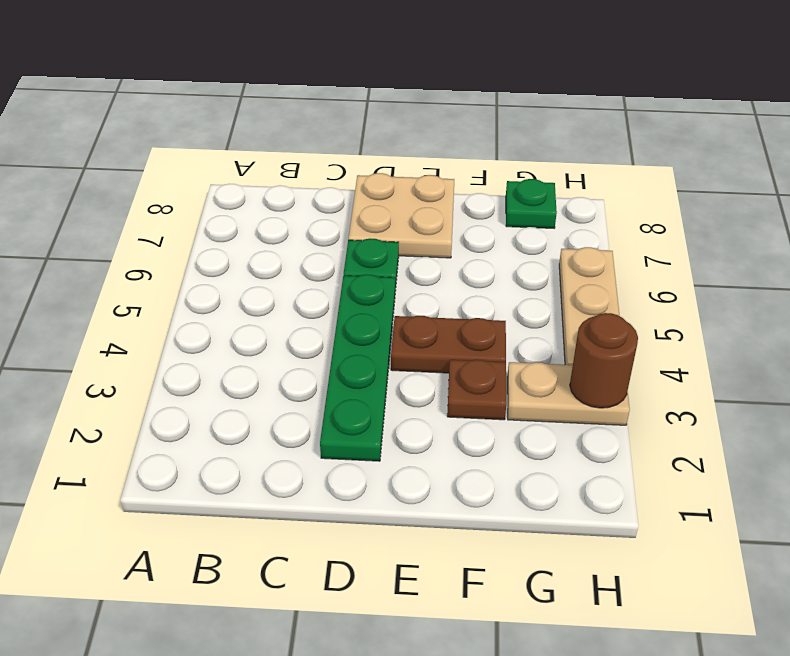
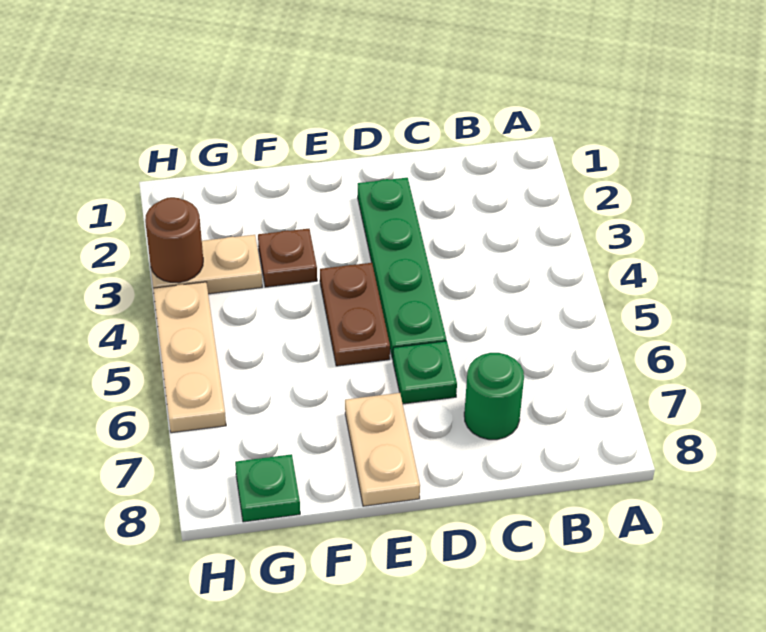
none -> green 1x1 round brick [464,353,524,440]
tan 2x2 plate [348,173,454,258] -> tan 1x2 plate [345,393,420,506]
brown 1x2 plate [391,315,506,373] -> brown 1x2 plate turned to [320,263,390,366]

